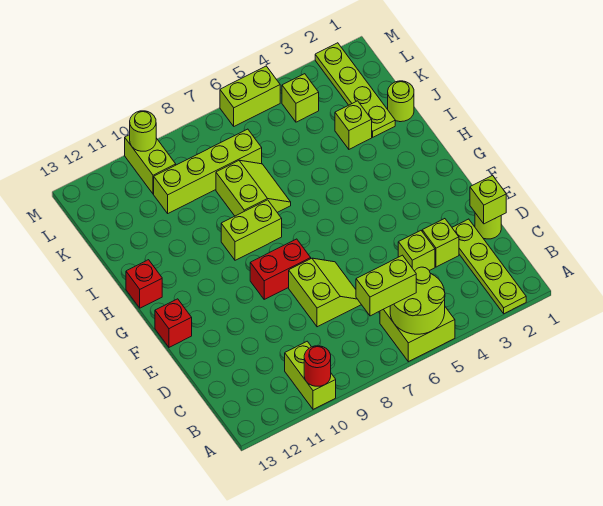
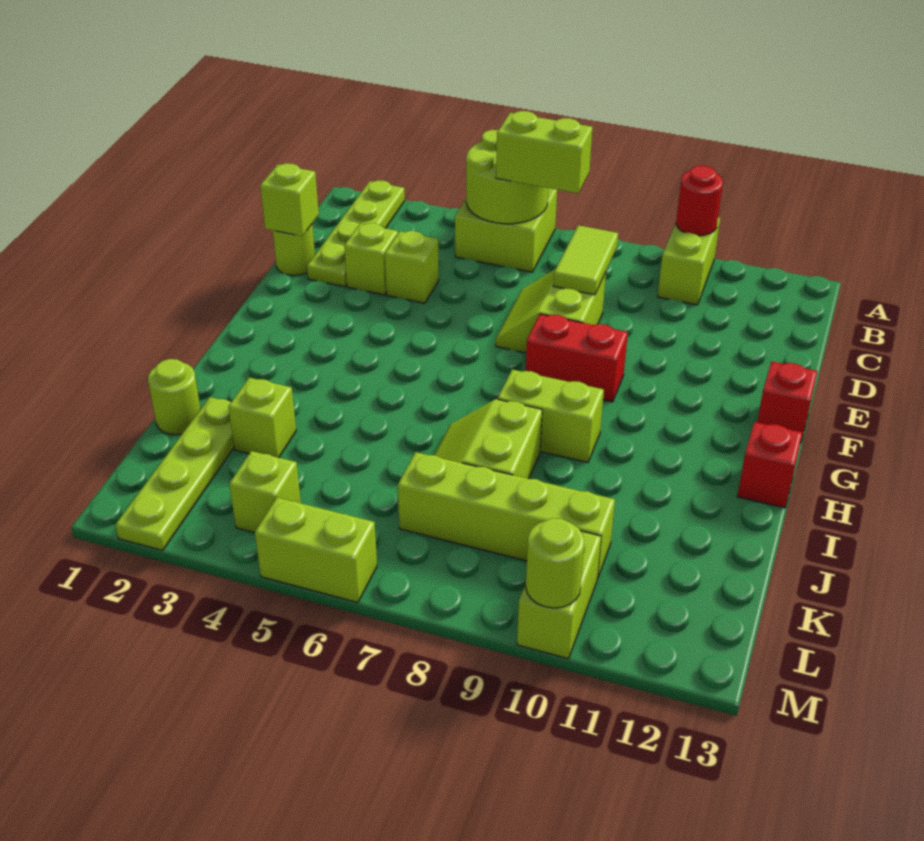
none -> lime 1x2 tile [553,225,618,295]

